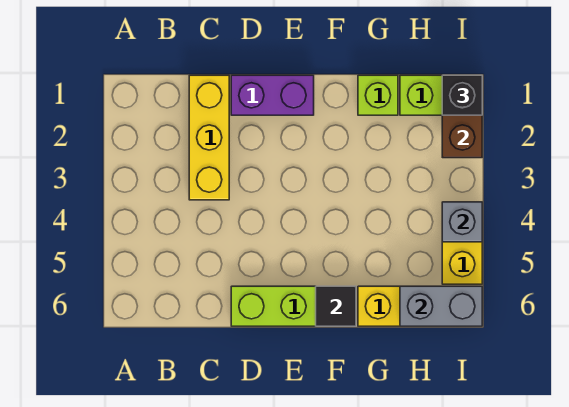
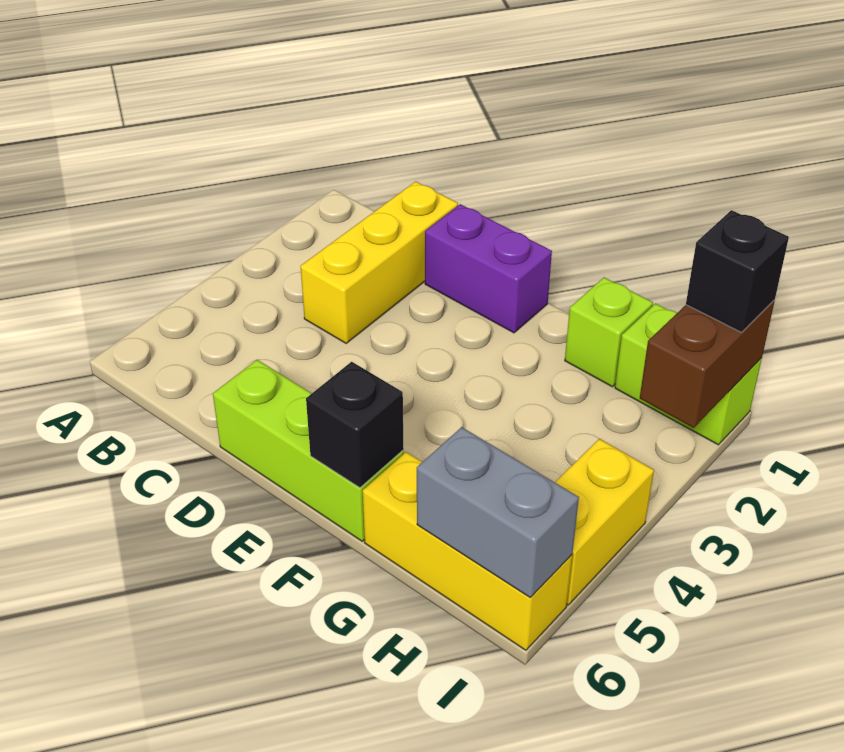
black 1x1 tile [316,286,356,326] -> black 1x1 brick [306,362,404,488]
grey 1x1 brick [442,202,482,242] -> none

